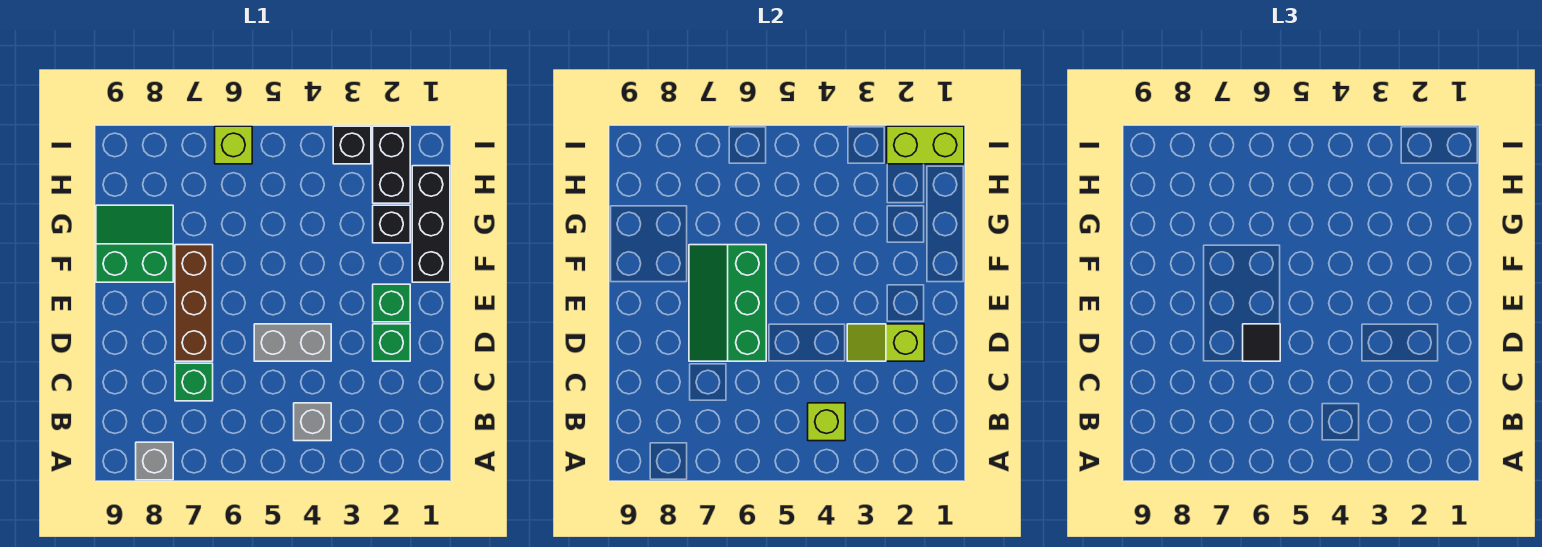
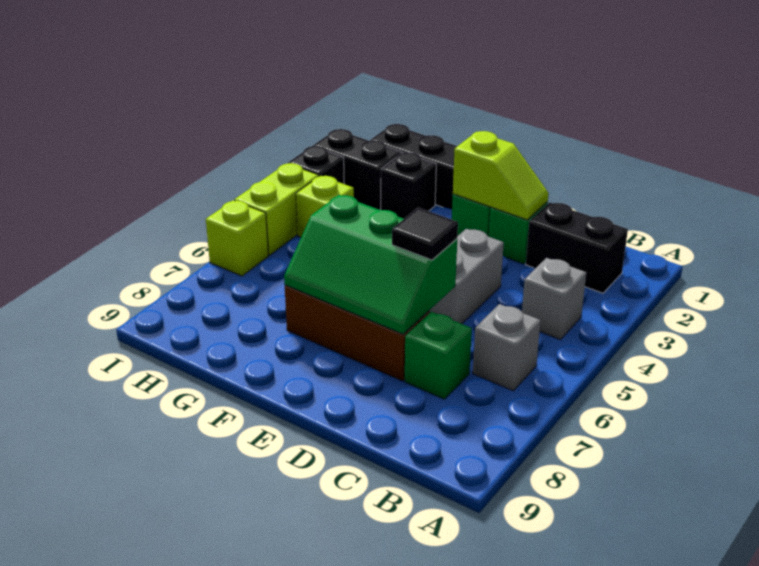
grey 1x1 brick [136,442,173,480] -> grey 1x1 brick moved to [473,304,541,391]
none -> black 1x2 brick [526,202,628,293]
lime 1x1 brick [808,403,845,441] -> lime 1x1 brick moved to [296,176,354,237]
lime 1x2 slope [847,324,924,361] -> lime 1x2 slope turned to [453,131,548,220]
green 2x2 slope [96,205,173,282] -> none
lime 1x2 brick [887,126,964,164] -> lime 1x2 brick moved to [234,163,319,255]

